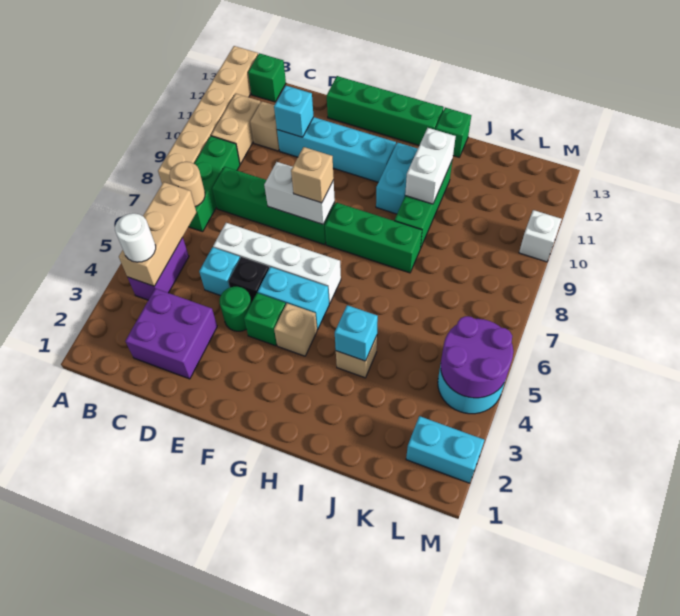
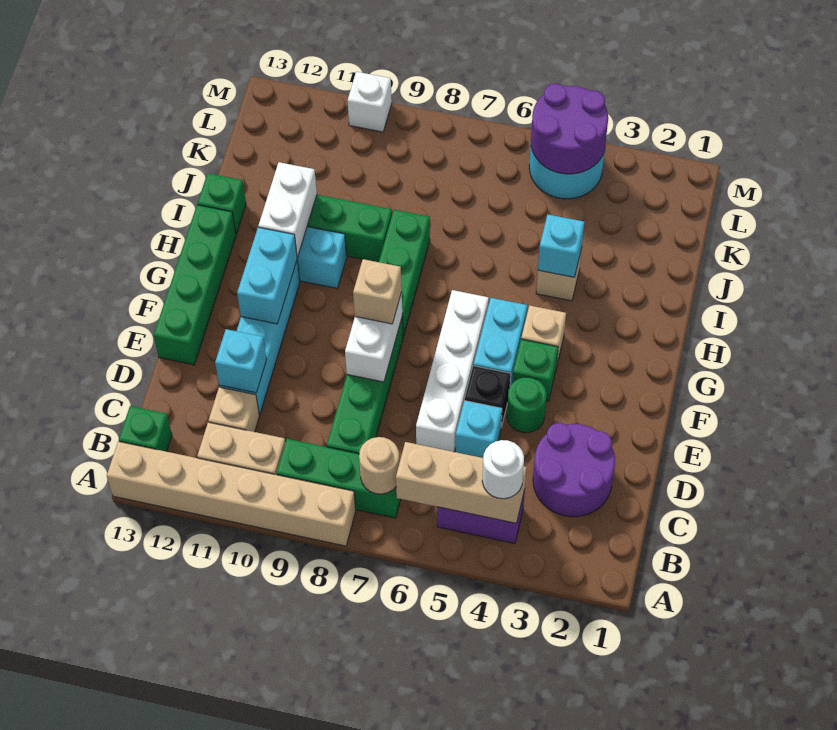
purple 2x2 brick [125,288,217,379] -> purple 2x2 round brick [533,423,615,517]
white 1x2 brick [405,128,456,204] -> white 1x2 brick turned to [258,162,317,257]
cyan 1x2 brick [406,416,484,483] -> cyan 1x2 brick moved to [237,227,297,324]

